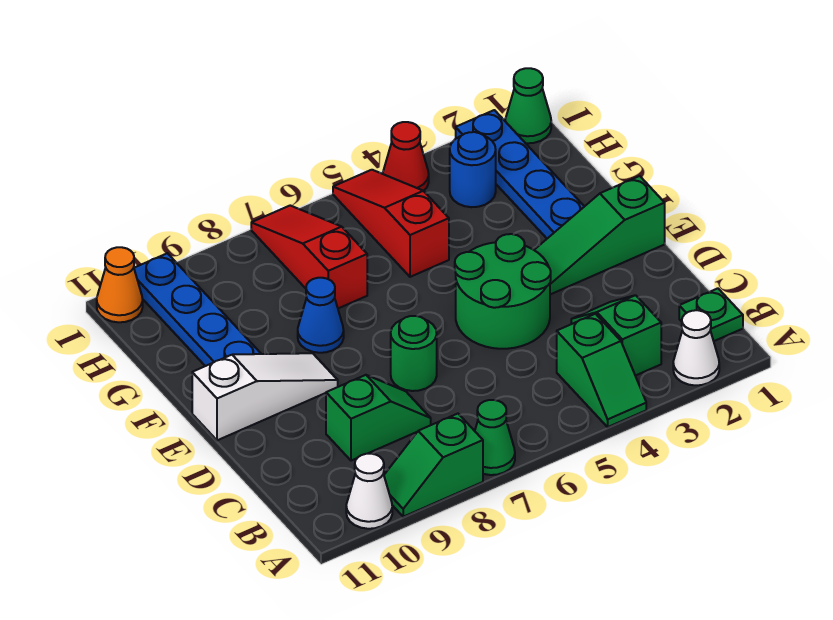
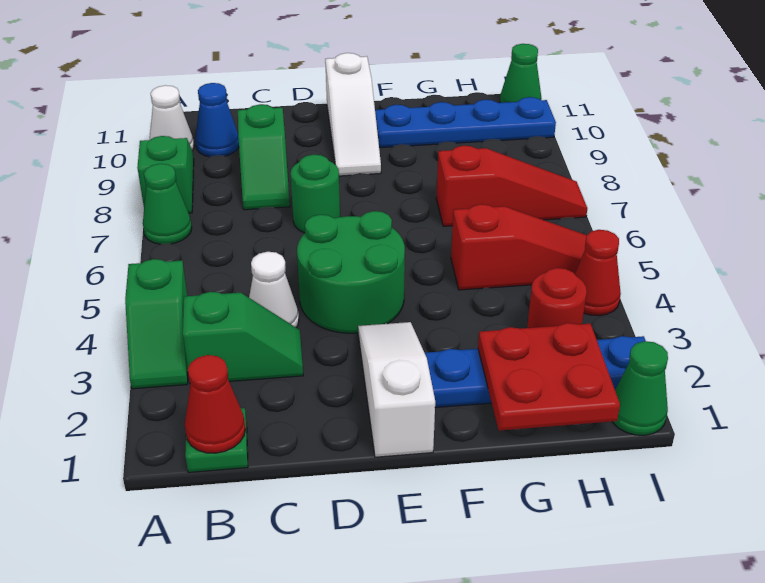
white 1x1 cone [673,310,719,385] -> white 1x1 cone moved to [249,252,299,327]
green 1x2 slope [557,314,646,427] -> green 1x2 slope turned to [125,259,188,389]
none -> red 1x1 cone [185,355,245,453]
green 1x3 slope [535,176,665,295] -> white 1x3 slope [358,322,435,457]
blue 1x1 cone [298,278,344,353] -> blue 1x1 cone moved to [195,83,239,157]
none -> red 2x2 plate [478,323,620,431]
blue 1x1 round brick [450,132,496,207] -> red 1x1 round brick [527,268,587,328]
orange 1x1 cone [97,247,143,322] -> green 1x1 cone [500,44,542,103]

